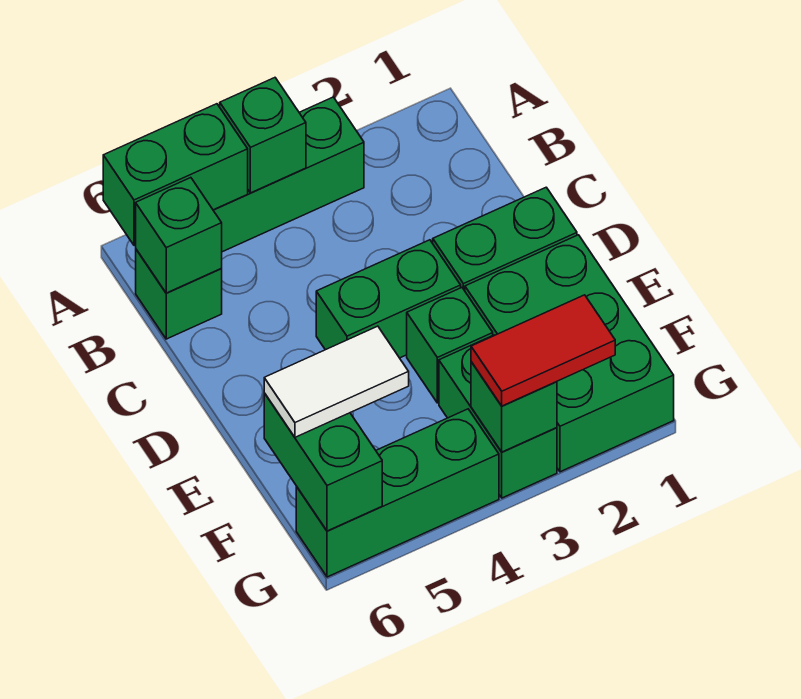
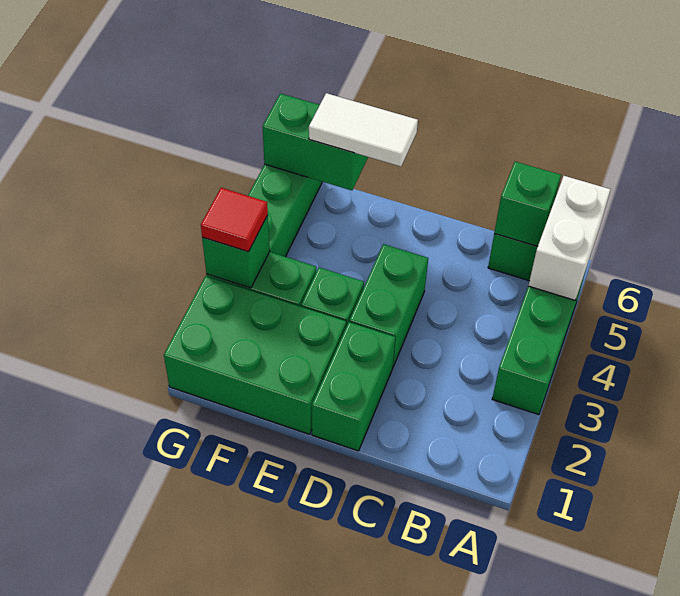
green 1x1 brick [220,78,306,193] -> none
green 1x2 brick [103,104,248,245] -> white 1x2 brick [528,176,611,300]
white 1x2 tile [264,326,409,437] -> white 1x2 tile turned to [309,93,418,166]
red 1x2 tile [471,295,615,406] -> red 1x1 tile [201,188,268,252]

